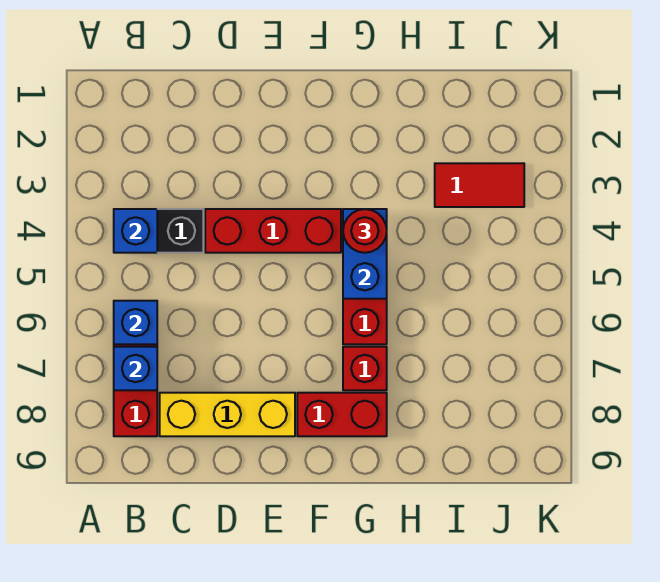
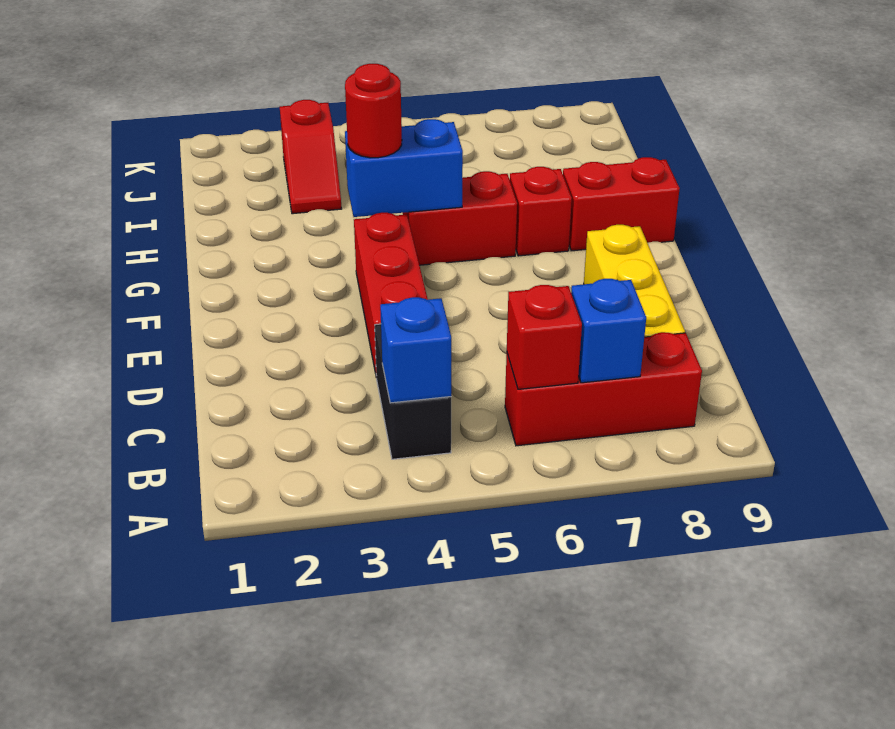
blue 1x1 brick [114,301,157,344] -> red 1x1 brick [507,285,582,389]
red 1x2 brick [297,393,387,436] -> red 1x2 brick turned to [563,157,680,251]
red 1x2 tile [435,163,524,207] -> red 1x2 slope [280,100,341,214]

